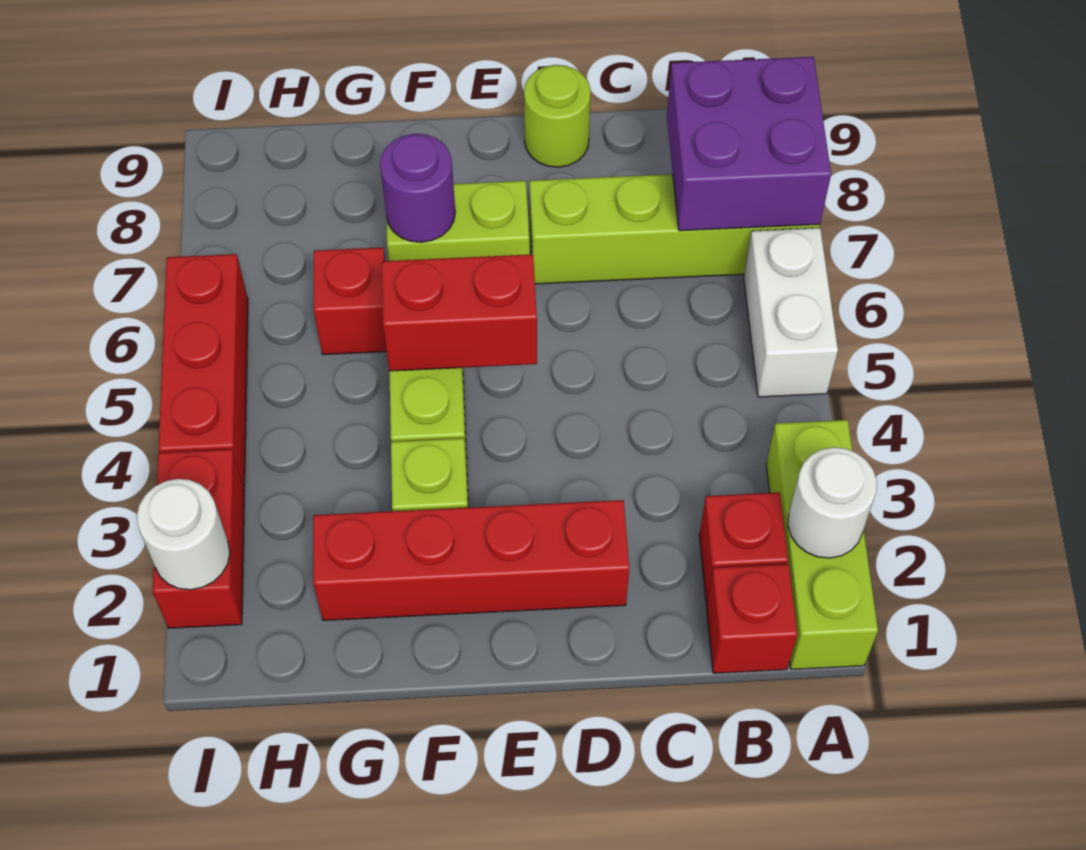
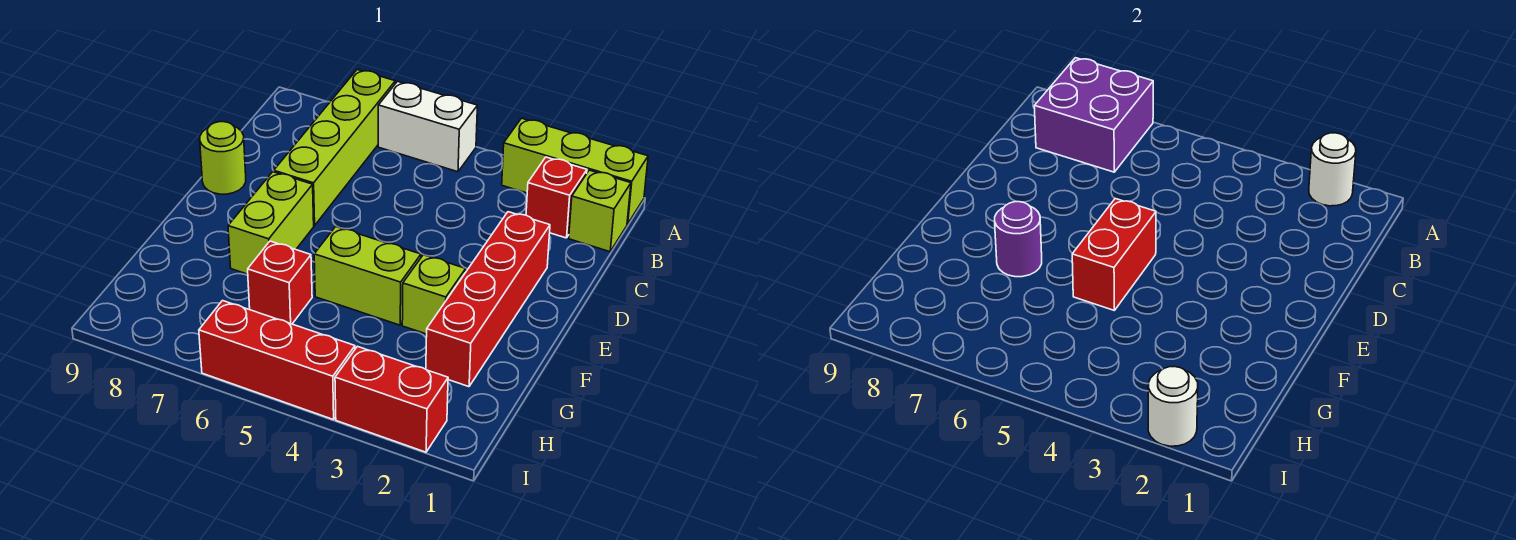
red 1x1 brick [706,564,797,673] -> lime 1x1 brick [569,170,631,252]

